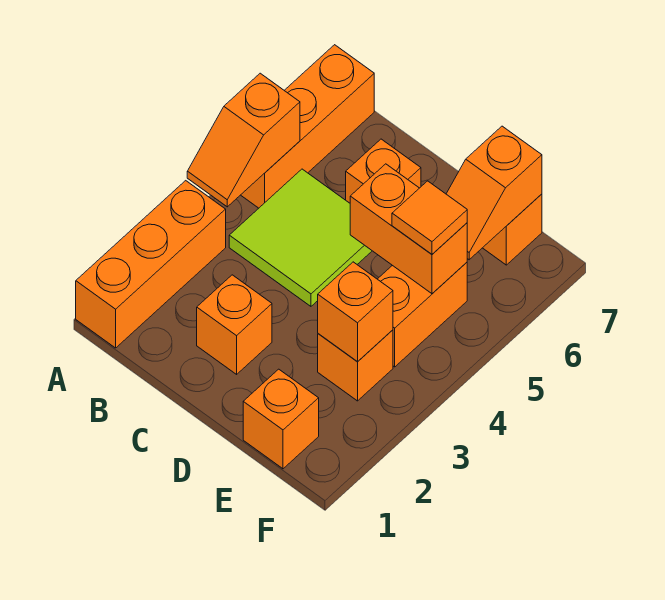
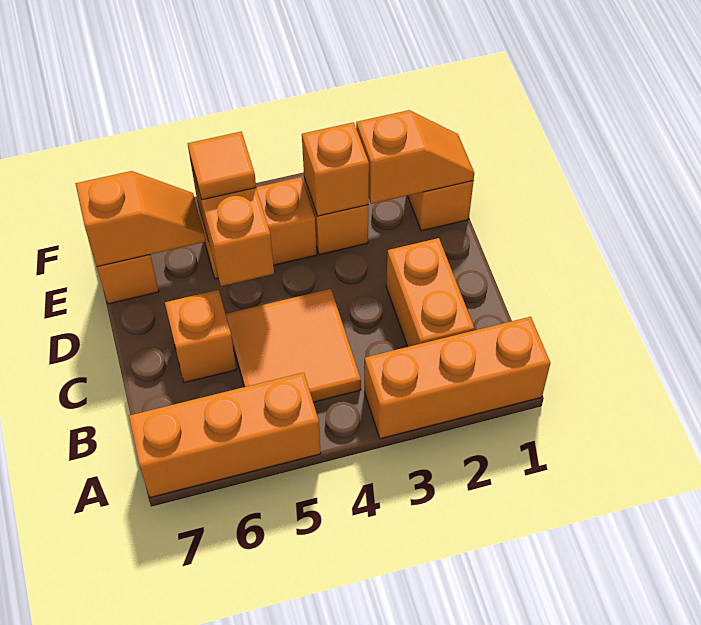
orange 1x2 slope [187,73,300,207] -> orange 1x2 slope moved to [356,110,474,204]
lime 2x2 tile [229,169,372,306] -> orange 2x2 tile [226,289,361,402]
orange 1x1 brick [197,275,272,374] -> orange 1x2 brick [386,238,474,347]

